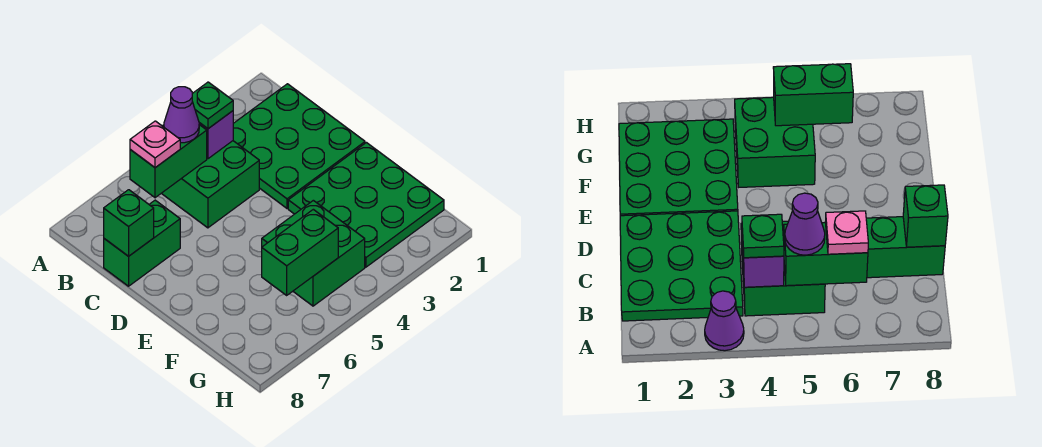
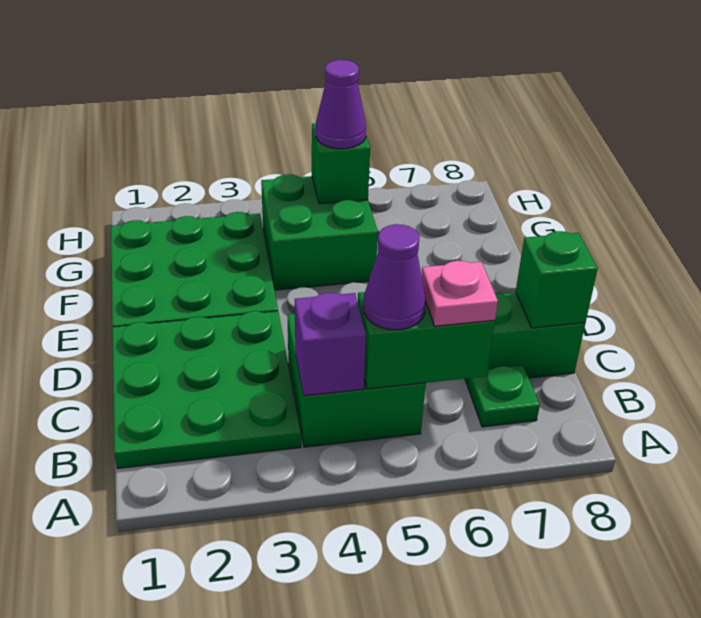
purple 1x1 cone [705,291,744,351] -> purple 1x1 cone moved to [316,60,366,149]
green 1x1 plate [192,82,233,129] -> green 1x1 plate moved to [468,365,540,427]
green 1x2 brick [262,209,338,295] -> green 1x1 brick [312,124,370,204]

